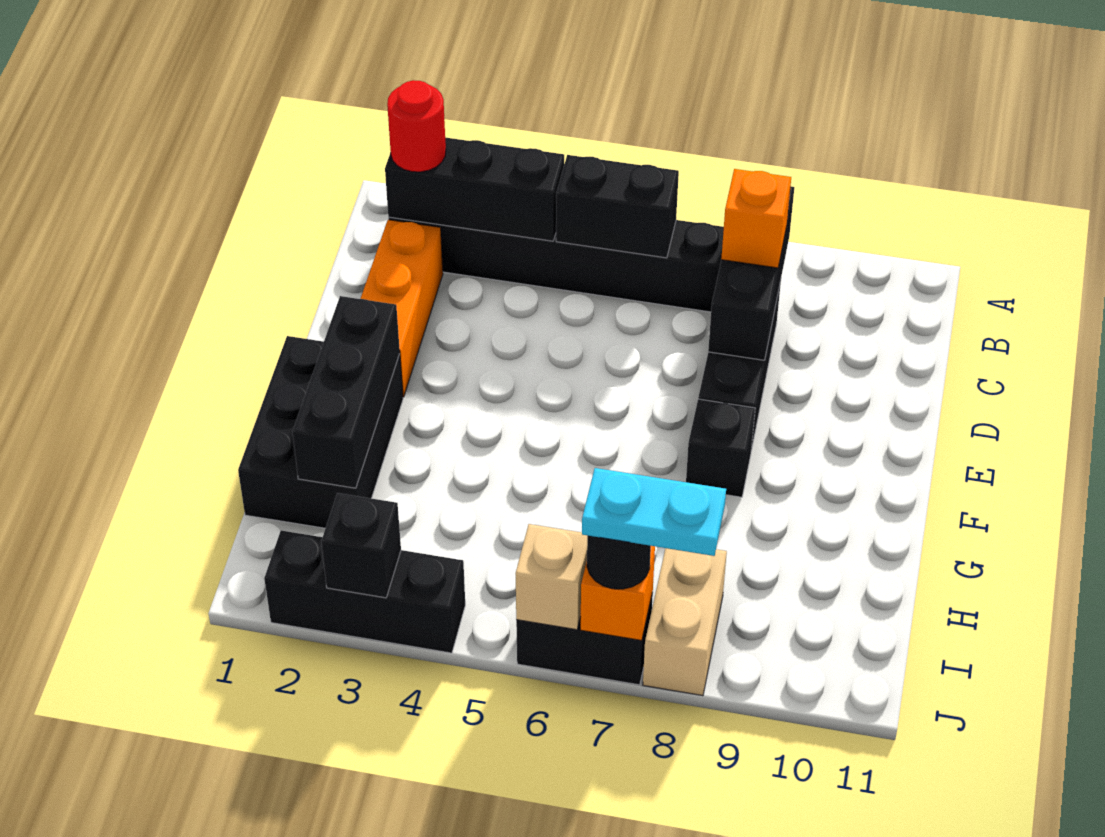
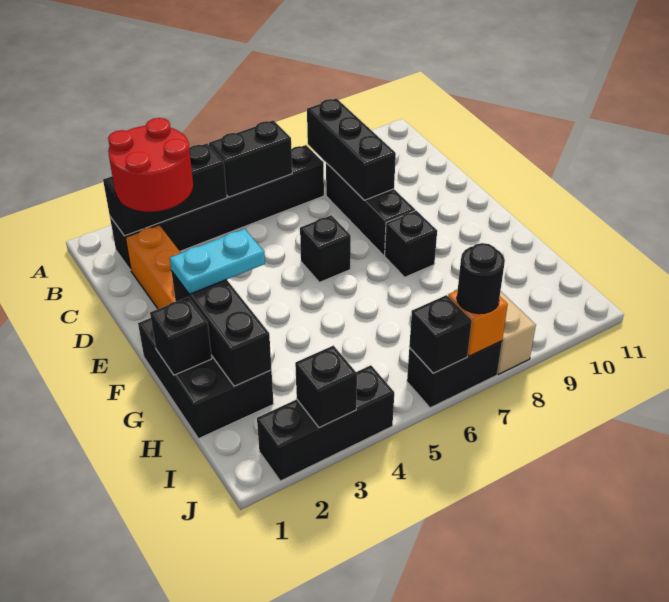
red 1x1 round brick [387,80,446,172] -> red 2x2 round brick [108,118,193,212]
orange 1x1 brick [721,169,791,268] -> none
none -> black 1x1 brick [300,215,351,282]
none -> black 1x1 brick [150,297,212,375]
tan 1x1 brick [515,524,587,630] -> black 1x1 brick [409,295,472,373]
cyan 1x2 plate [582,468,726,556] -> cyan 1x2 plate moved to [170,229,265,294]

